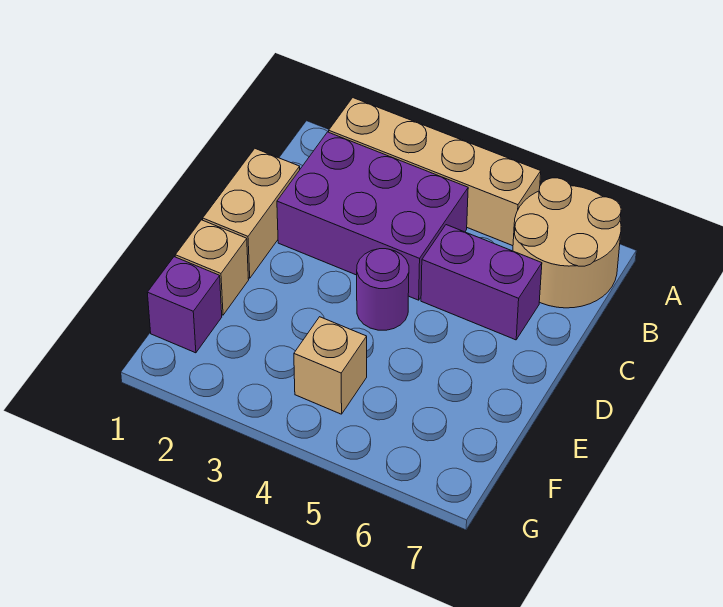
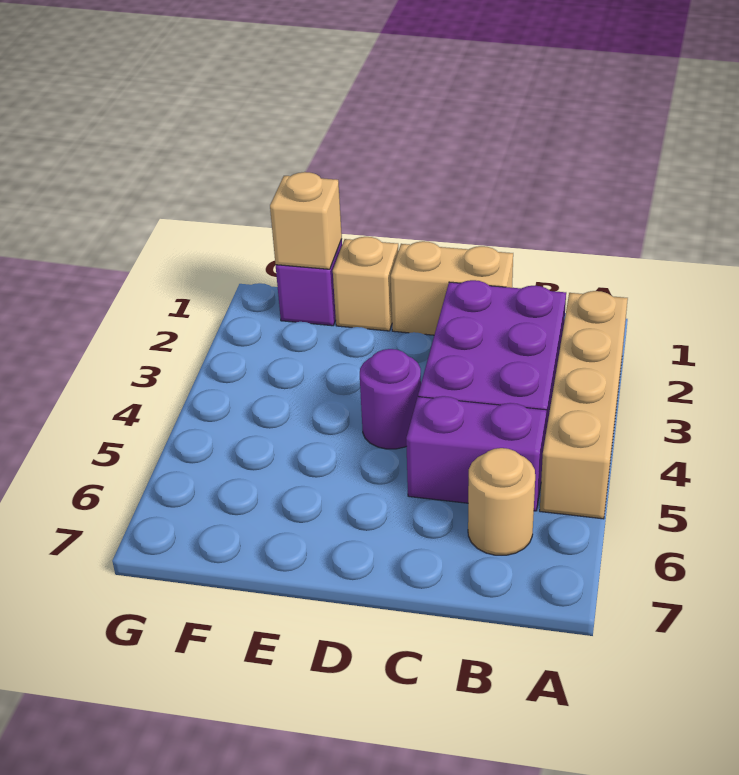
tan 2x2 round brick [513,178,621,308] -> tan 1x1 round brick [468,448,535,555]
purple 1x2 brick [421,225,542,340] -> purple 1x2 brick turned to [406,396,547,511]
tan 1x1 brick [294,317,367,414] -> tan 1x1 brick moved to [270,172,342,269]

